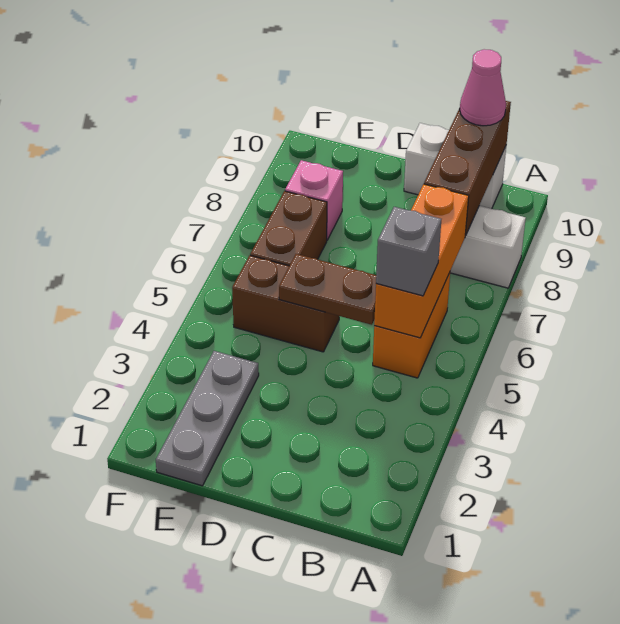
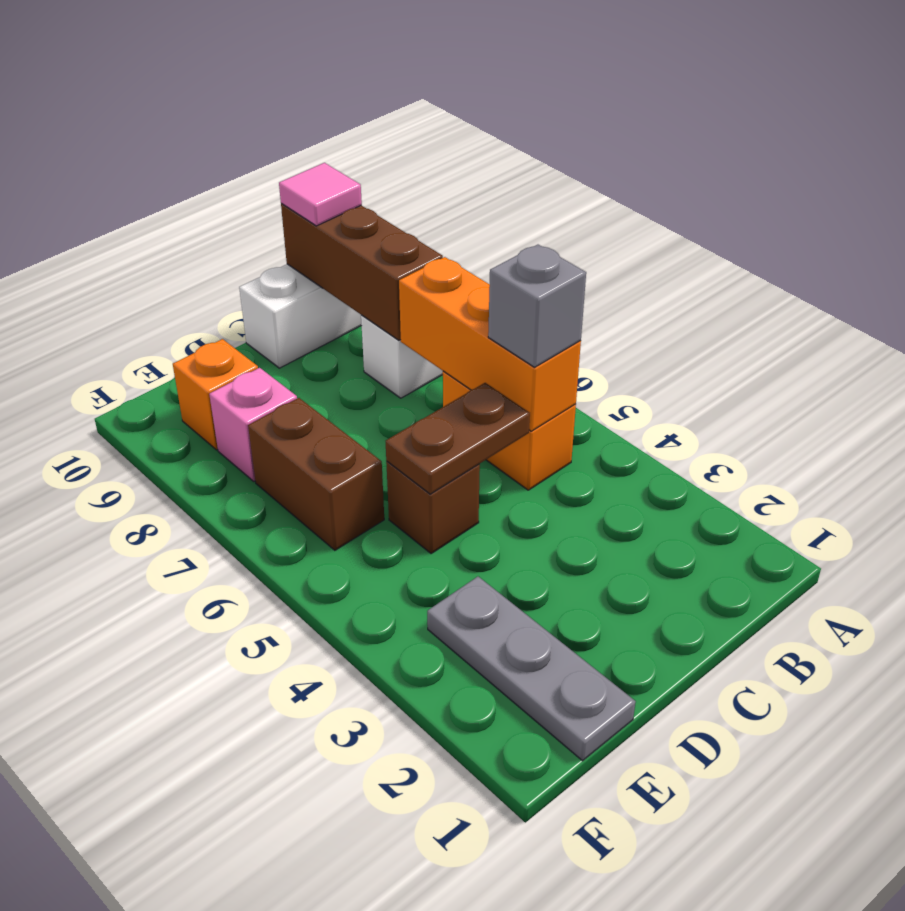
pink 1x1 cone [460,49,506,126] -> pink 1x1 tile [279,163,362,226]
brown 1x2 brick [232,255,339,352] -> brown 1x1 brick [386,462,480,554]
none -> orange 1x1 brick [173,339,258,450]

